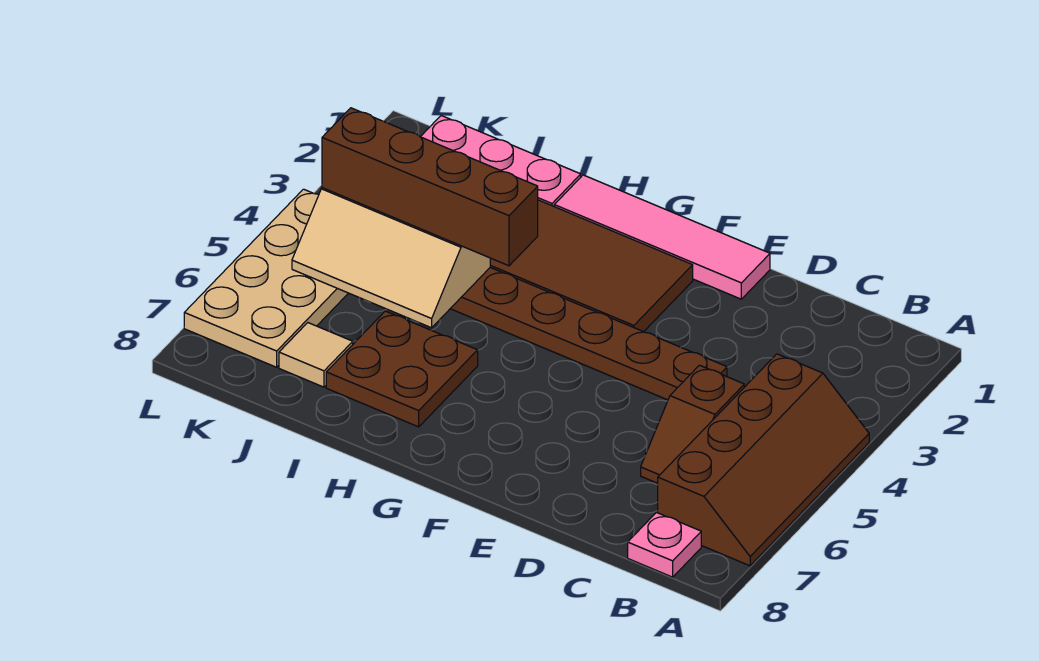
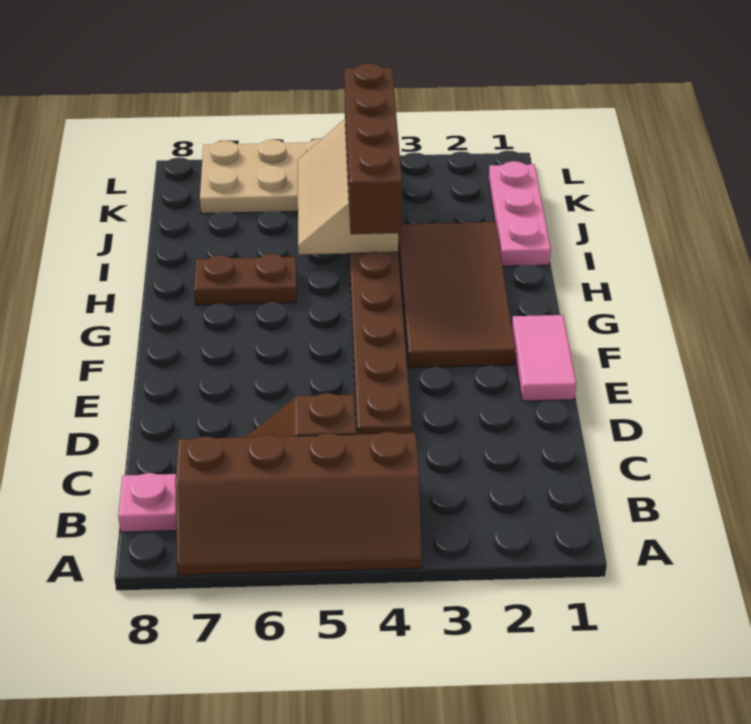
pink 1x4 tile [554,175,770,299] -> pink 1x2 tile [512,315,576,401]
brown 2x2 plate [326,311,478,427] -> brown 1x2 plate [194,254,297,305]
tan 1x1 tile [279,323,353,387] -> none

